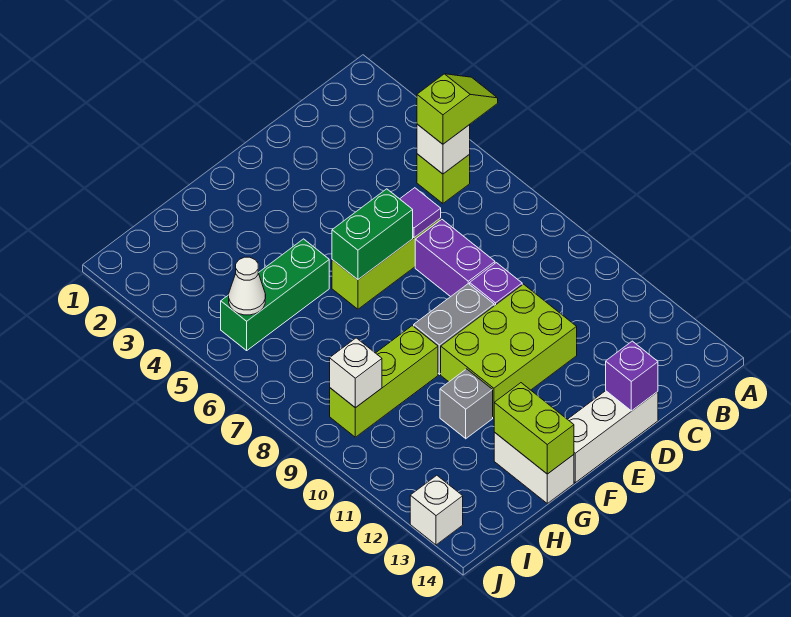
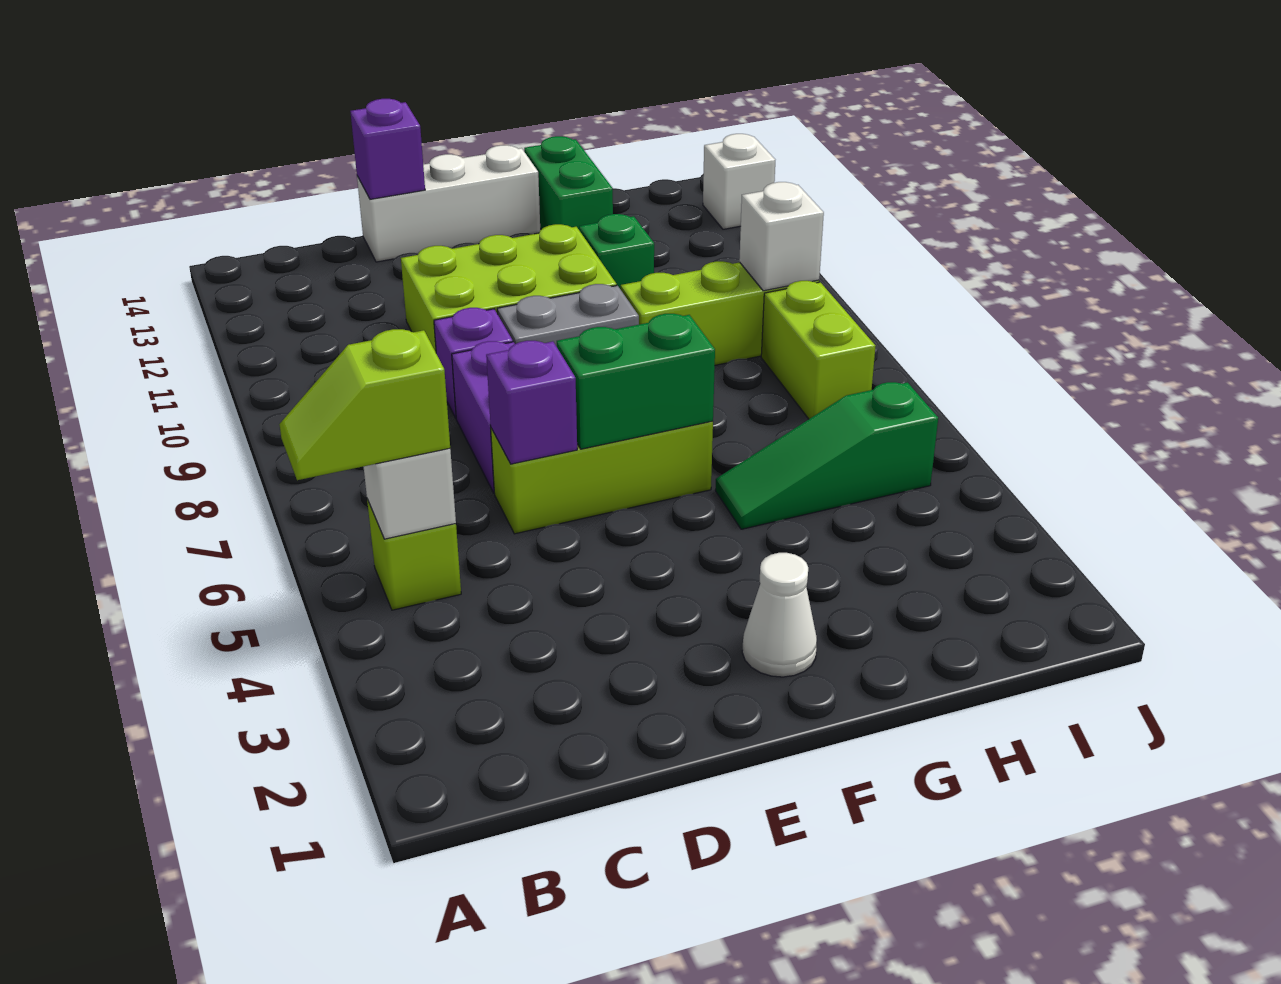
purple 1x1 tile [400,188,441,238] -> purple 1x1 brick [486,341,577,464]
green 1x3 brick [221,239,329,350] -> green 1x3 slope [715,382,938,529]
grey 1x1 brick [440,369,493,439] -> green 1x1 brick [579,214,654,289]
white 1x2 brick [494,432,574,503] -> green 1x2 brick [524,136,613,229]
lime 1x2 brick [494,383,574,474] -> lime 1x2 brick moved to [761,281,875,419]
white 1x1 cone [229,257,266,315] -> white 1x1 cone moved to [742,553,817,677]

